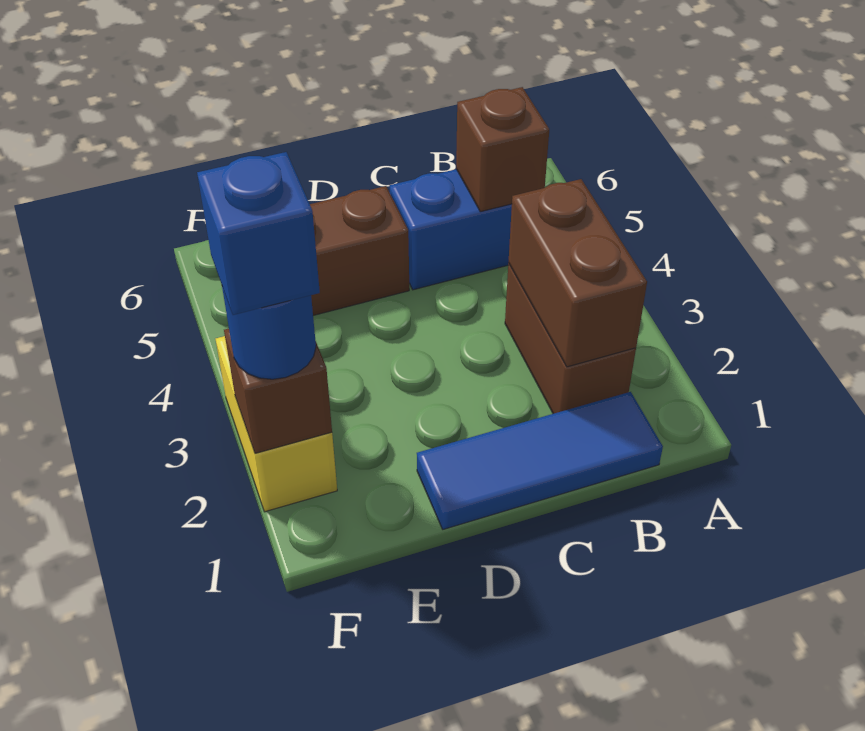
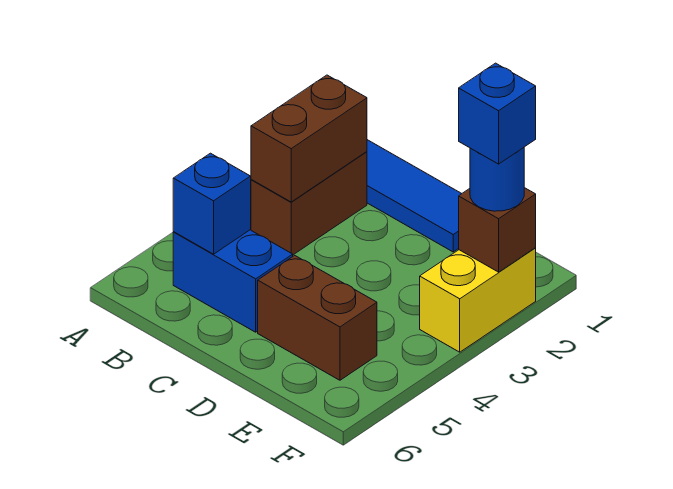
brown 1x1 brick [456,87,549,212] -> blue 1x1 brick [173,153,251,254]

